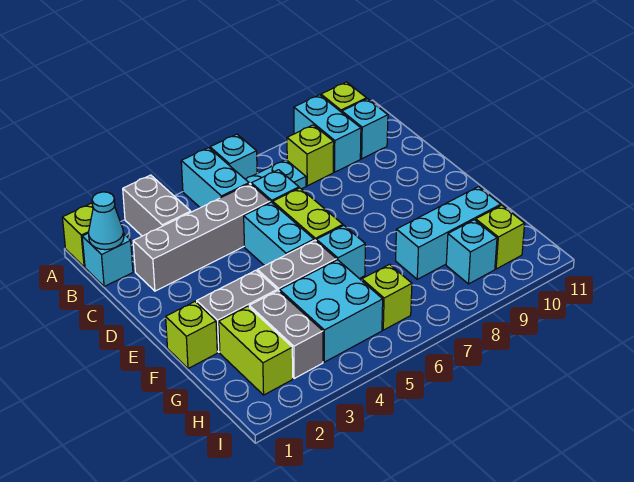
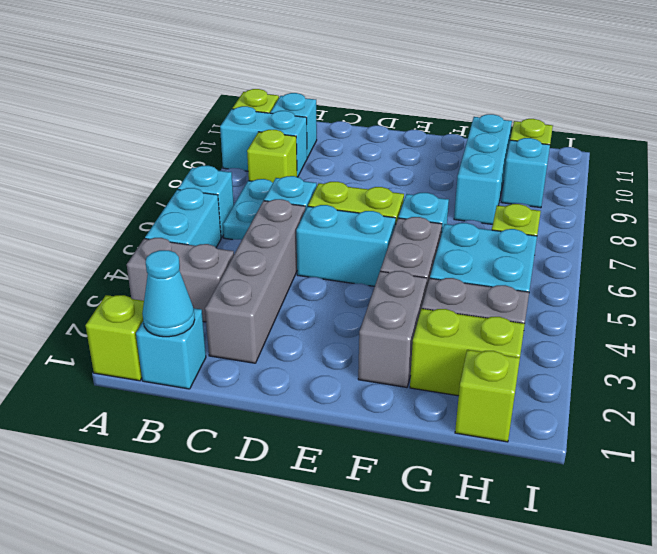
cyan 1x2 brick [181,148,249,208] -> cyan 1x2 brick turned to [145,188,221,247]
lime 1x1 brick [166,302,217,369] -> lime 1x1 brick moved to [455,350,520,442]

